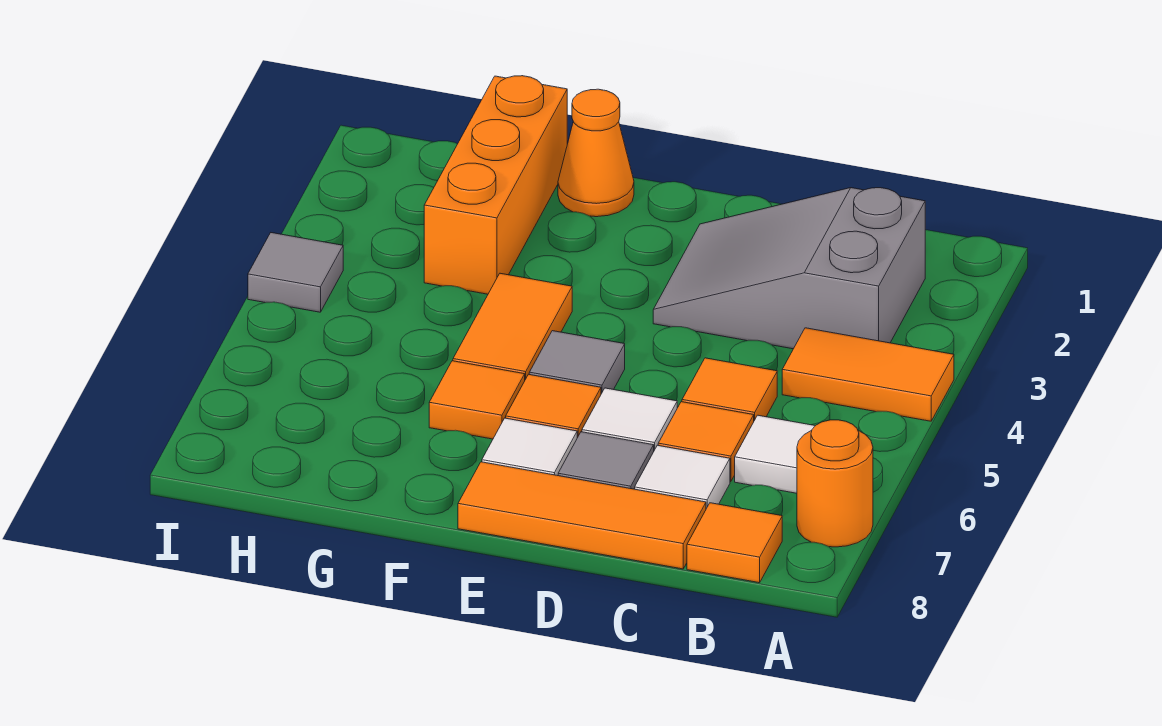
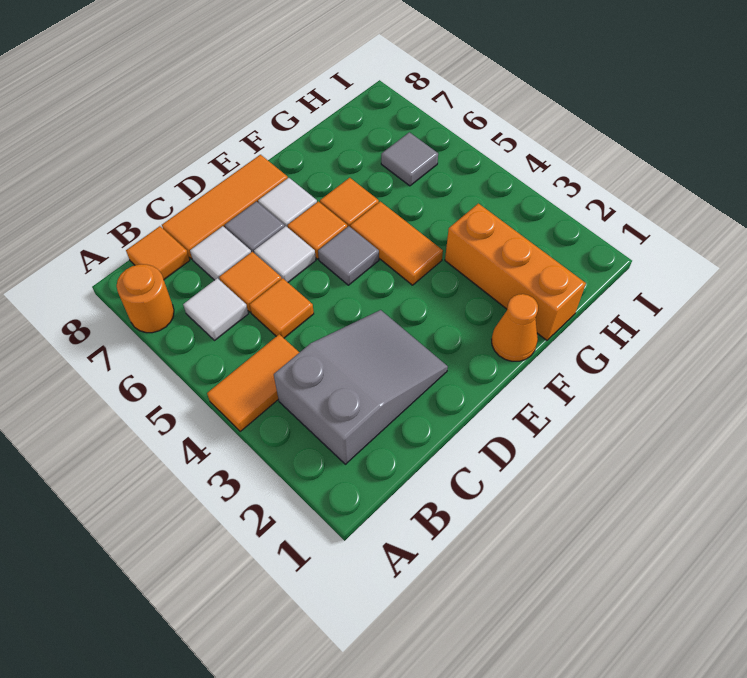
grey 1x1 tile [248,233,343,312] -> grey 1x1 tile moved to [381,132,438,186]

